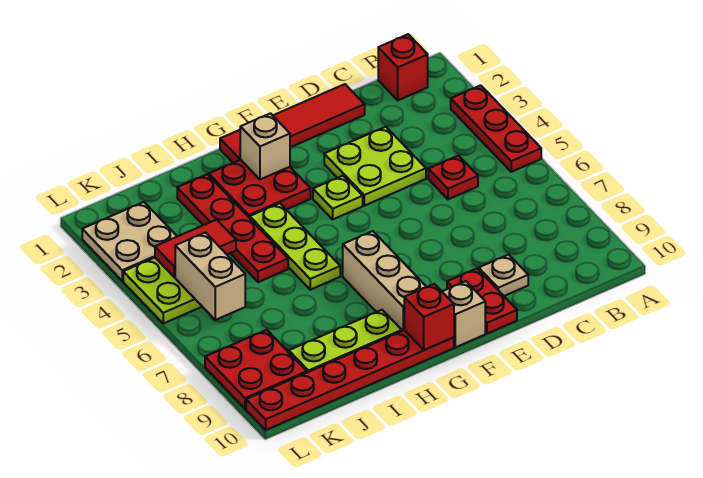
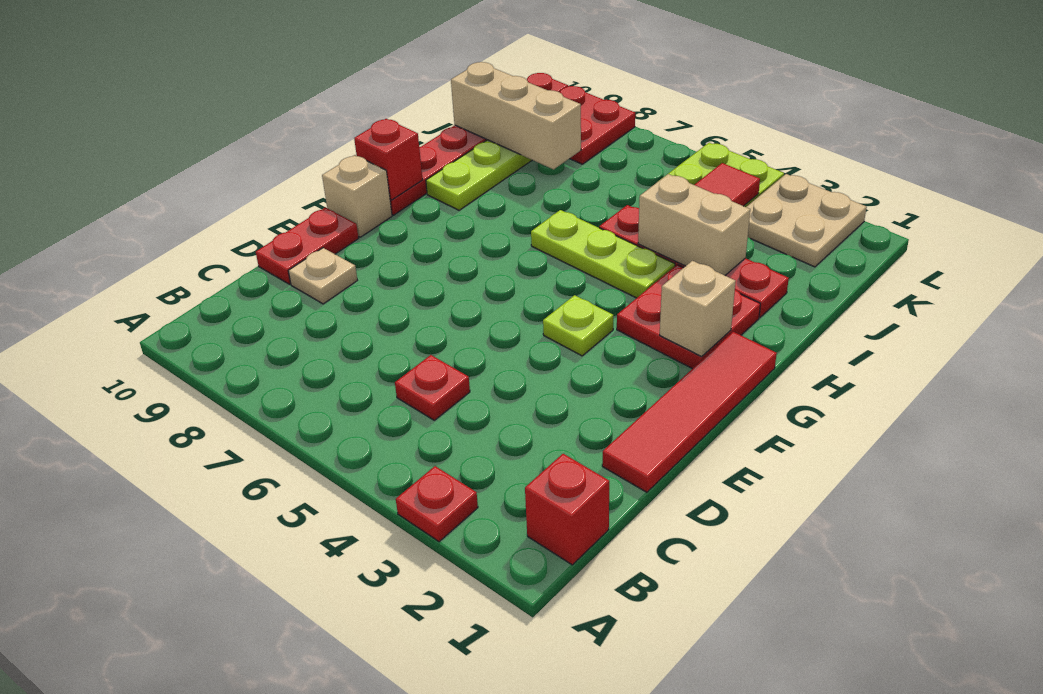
red 1x3 plate [451,85,541,172] -> red 1x1 plate [396,466,478,542]
lime 2x2 plate [324,127,426,206] -> none
red 1x2 plate [447,269,517,334] -> red 1x2 plate turned to [256,207,359,284]
tan 1x3 brick [343,231,426,331] -> tan 1x3 brick moved to [451,62,581,169]
tan 1x2 brick [175,232,245,320] -> tan 1x2 brick moved to [638,174,750,275]

